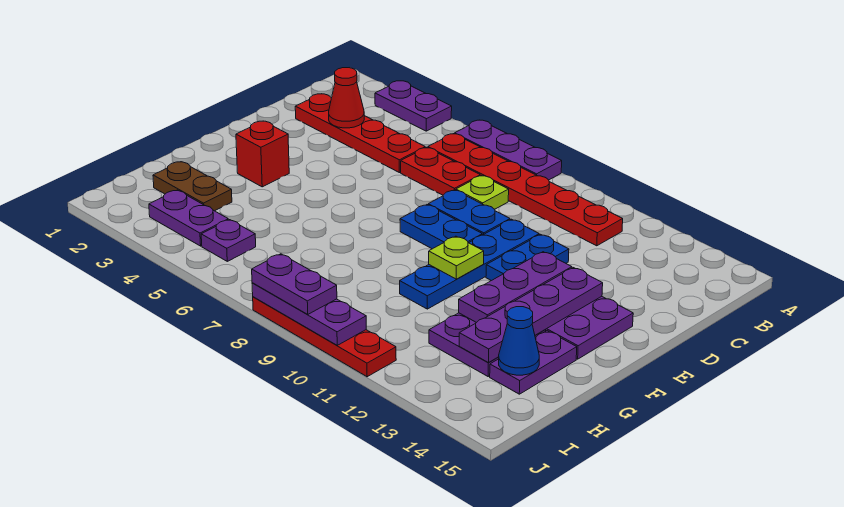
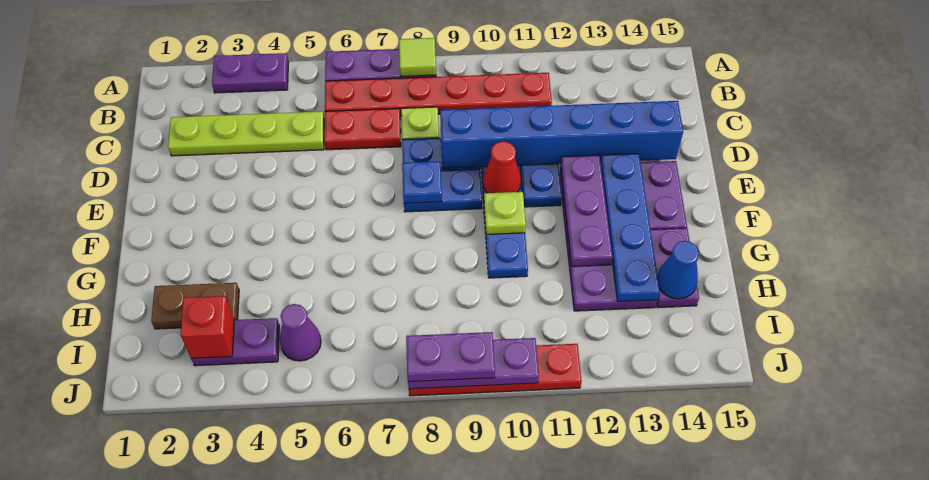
none -> lime 1x1 tile [399,38,436,76]
red 1x4 plate [295,94,425,173] -> lime 1x4 plate [168,111,324,156]
red 1x1 cone [329,68,364,128] -> red 1x1 cone moved to [483,141,521,193]
none -> blue 1x6 brick [440,101,683,168]
none -> blue 1x1 plate [402,161,442,203]
purple 1x4 plate [459,268,603,363] -> blue 1x4 plate [600,154,660,302]
red 1x1 brick [236,121,289,187] -> red 1x1 brick moved to [180,296,234,358]
purple 1x1 plate [201,220,256,261] -> purple 1x1 cone [280,304,321,361]

